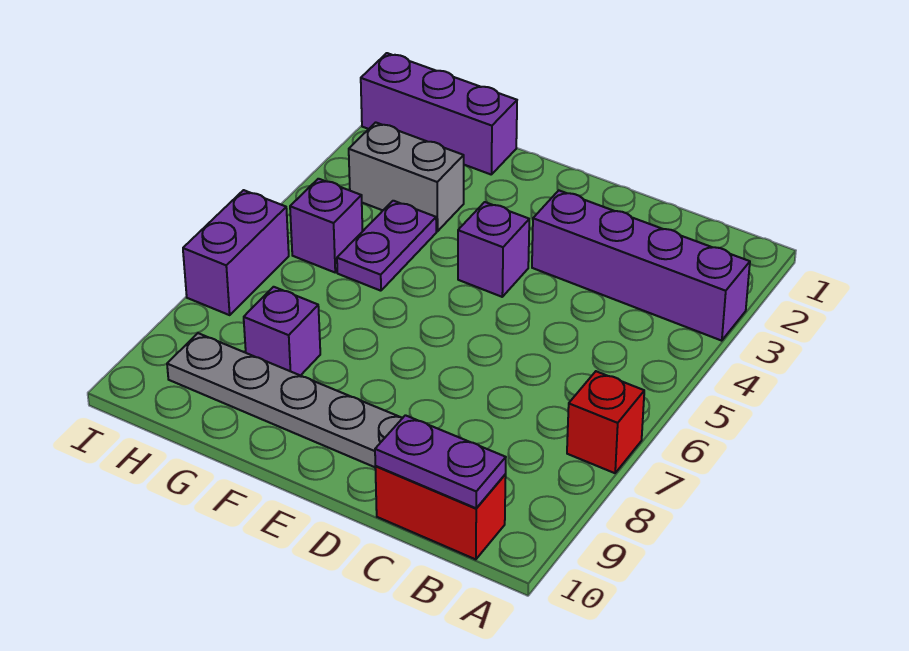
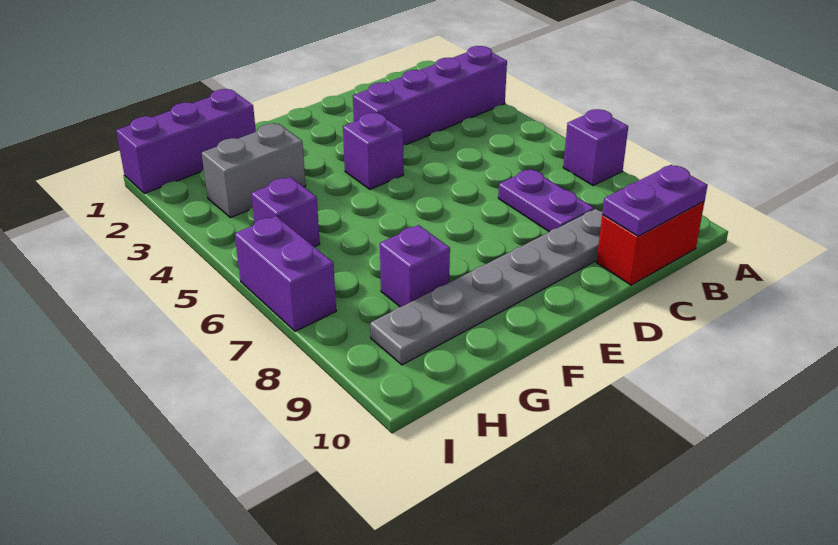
red 1x1 brick [567,371,644,473] -> purple 1x1 brick [563,109,628,185]
purple 1x2 plate [337,201,436,291] -> purple 1x2 plate moved to [498,169,594,232]

